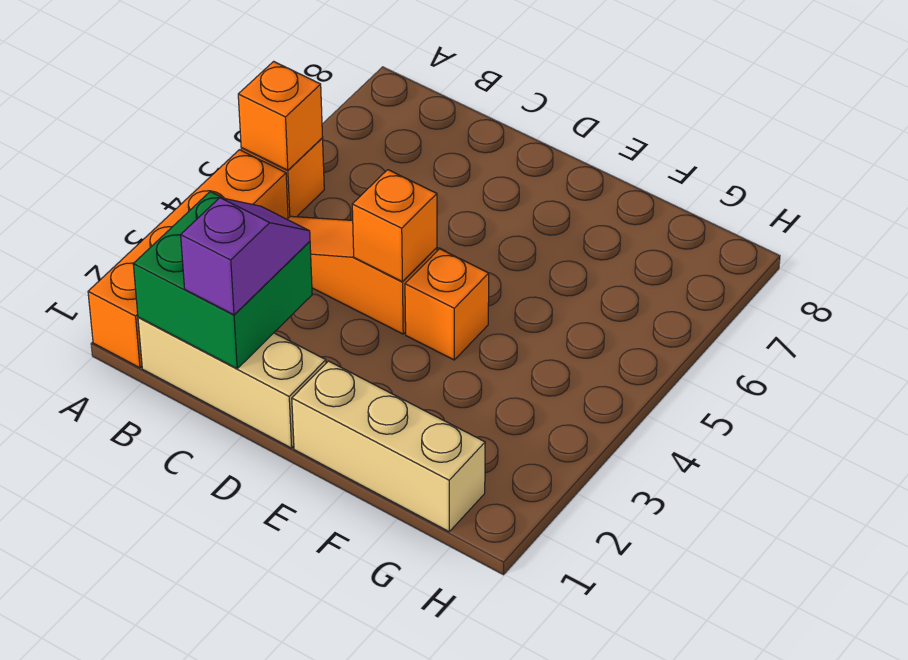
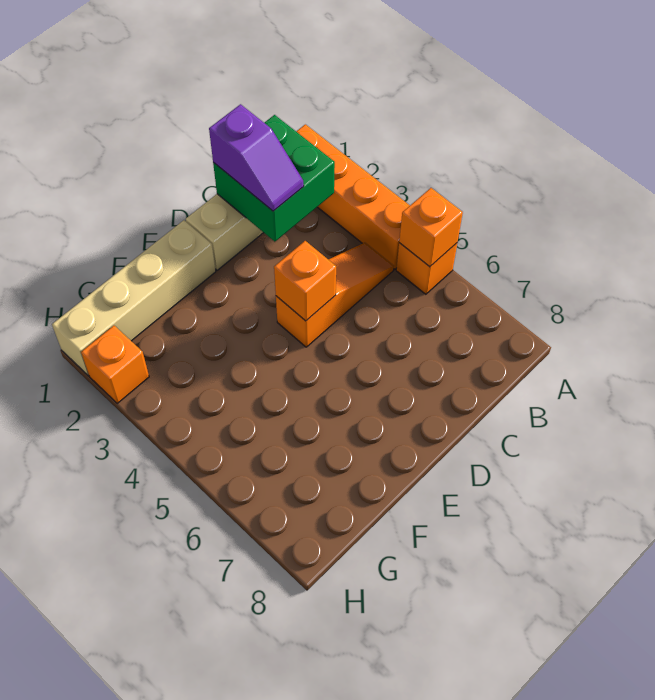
tan 1x3 brick [292,361,485,532] -> tan 1x4 brick [52,220,216,376]
orange 1x1 brick [405,249,489,360] -> orange 1x1 brick moved to [81,326,149,403]

